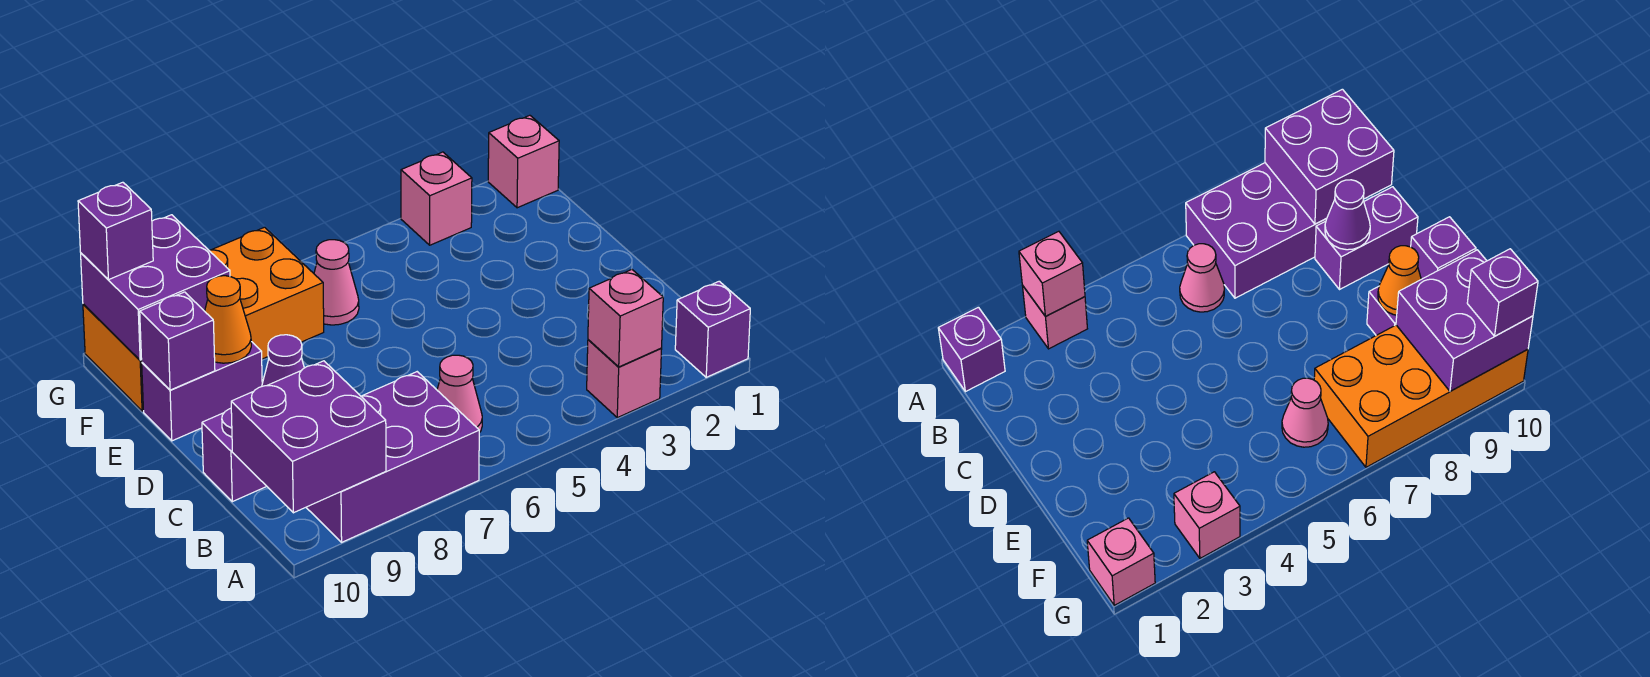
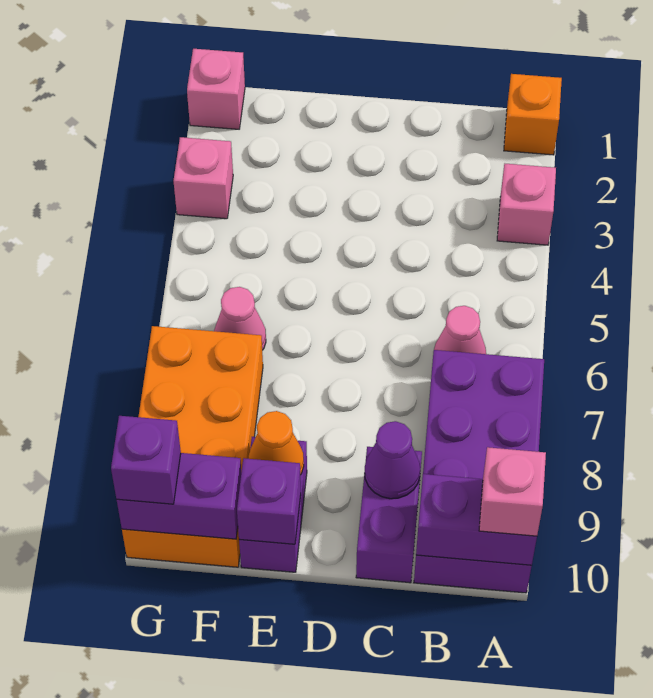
purple 1x1 brick [675,281,750,377] -> orange 1x1 brick [504,74,562,155]
pink 1x1 brick [588,270,663,367] -> pink 1x1 brick moved to [479,447,546,536]
purple 2x3 brick [306,372,479,542] -> purple 2x4 brick [414,350,544,593]
purple 2x2 brick [231,361,386,513] -> purple 1x2 brick [416,474,537,565]
purple 2x2 brick [81,215,230,360] -> purple 1x2 brick [117,453,241,539]

